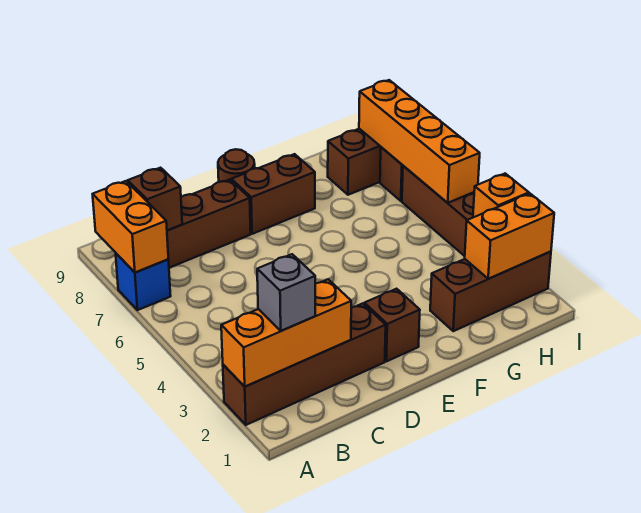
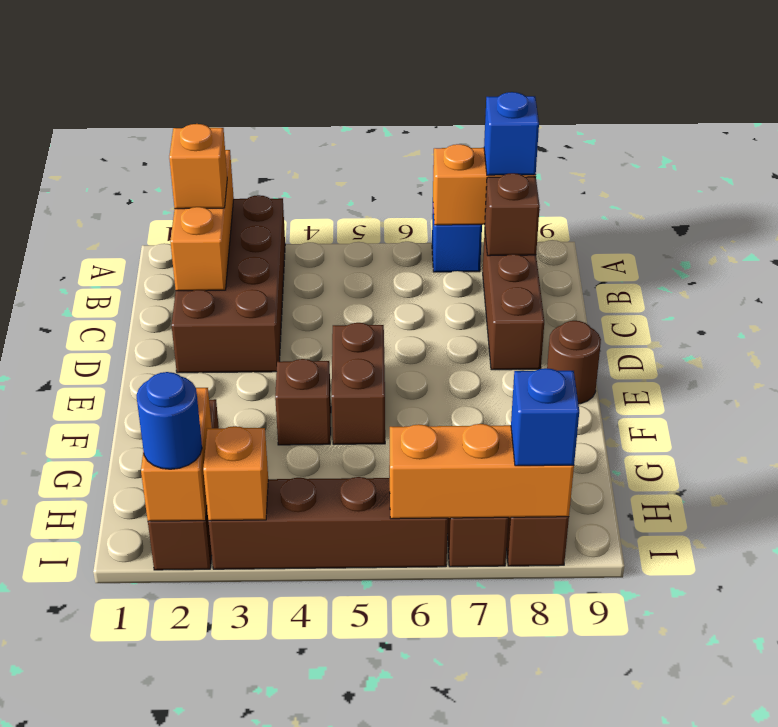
brown 1x4 brick [223,303,386,425] -> brown 2x4 brick [172,195,285,373]
none -> blue 1x1 brick [484,92,539,175]
grey 1x1 brick [257,254,315,331] -> orange 1x1 brick [169,124,227,209]
brown 1x1 brick [364,289,420,361] -> brown 1x1 brick moved to [275,359,331,445]
brown 1x2 brick [231,154,315,234] -> brown 1x2 brick moved to [332,323,385,444]
none -> blue 1x1 round brick [137,372,202,469]
orange 1x4 brick [359,80,480,203] -> orange 1x3 brick [389,424,574,519]
none -> blue 1x1 brick [511,368,579,466]

